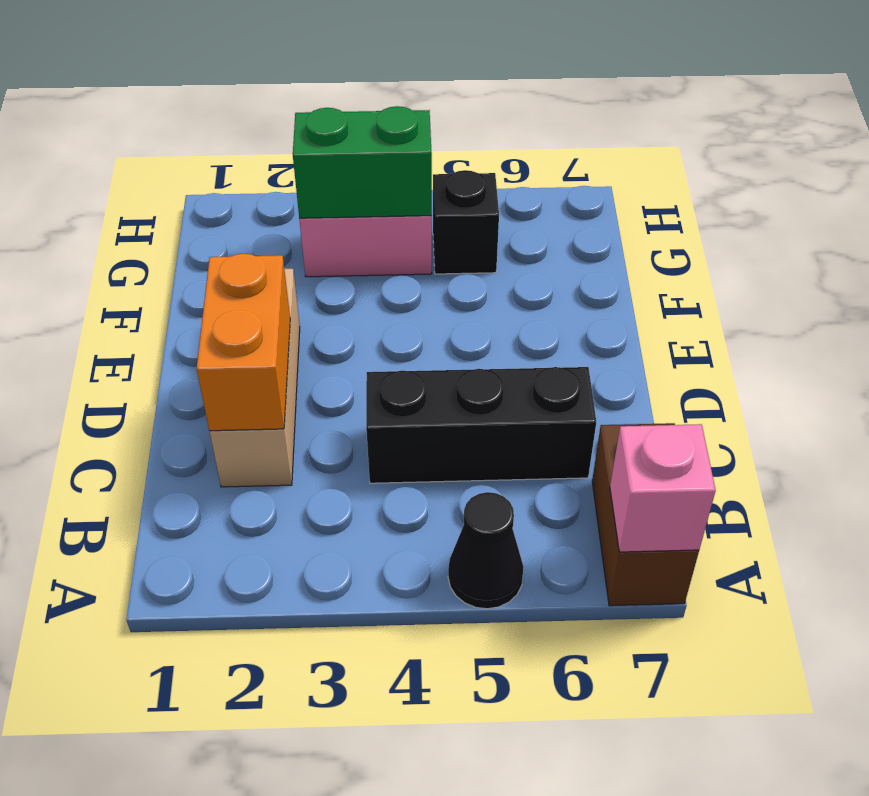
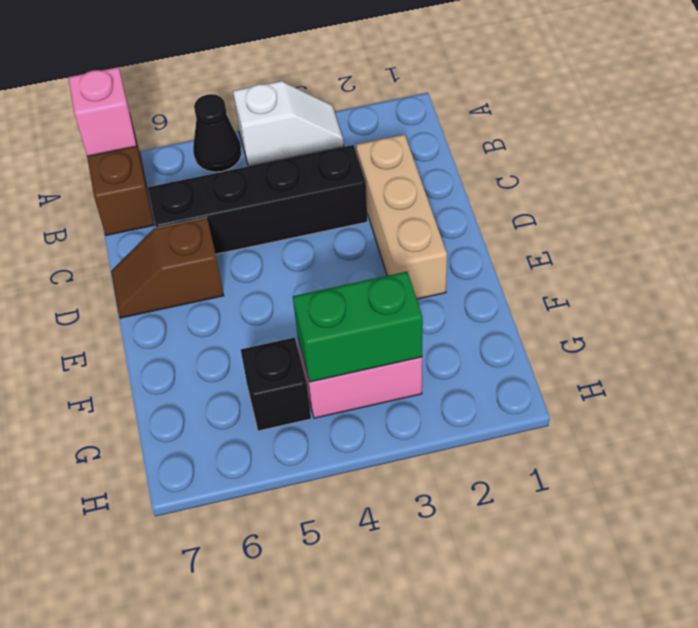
none -> white 1x2 slope [233,81,344,166]
orange 1x2 brick [197,254,290,431] -> none
black 1x3 brick [366,367,596,483] -> black 1x4 brick [148,145,367,254]
none -> brown 1x2 slope [111,217,224,318]

